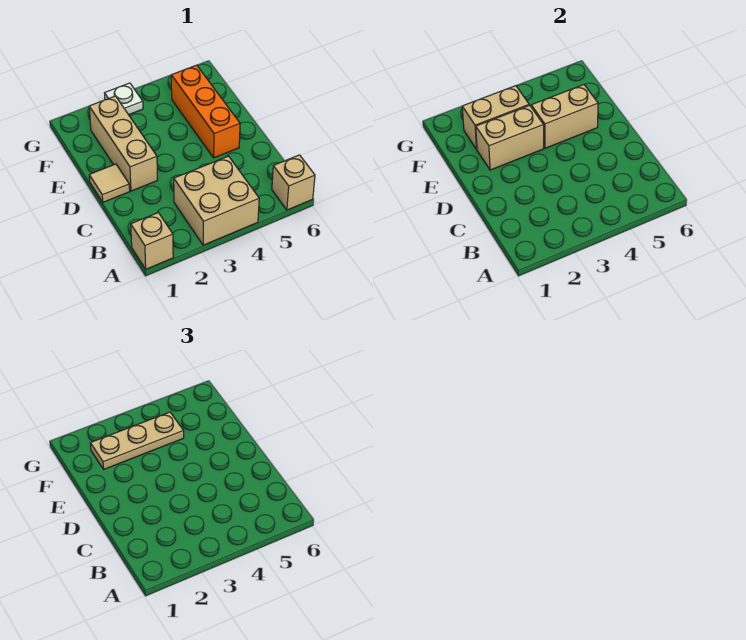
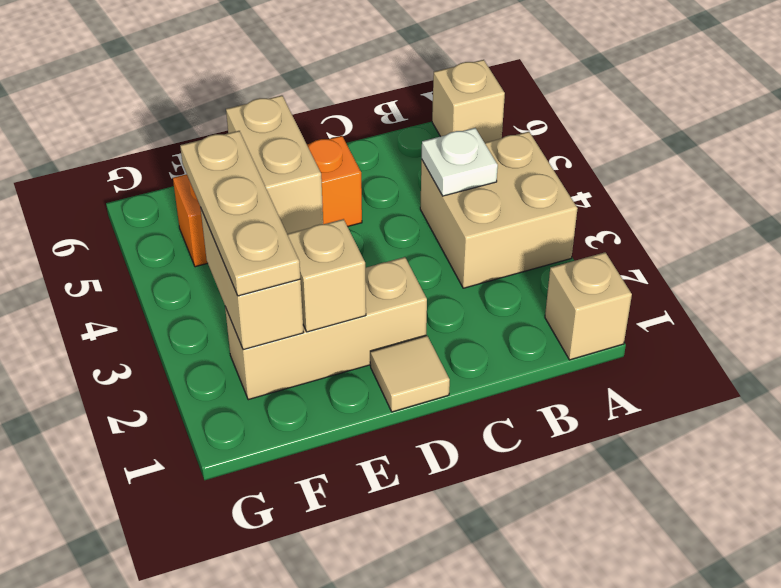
tan 1x2 brick [476,105,544,170] -> tan 1x1 brick [287,219,366,332]
white 1x1 plate [105,83,143,115] -> white 1x1 plate moved to [422,128,498,196]

